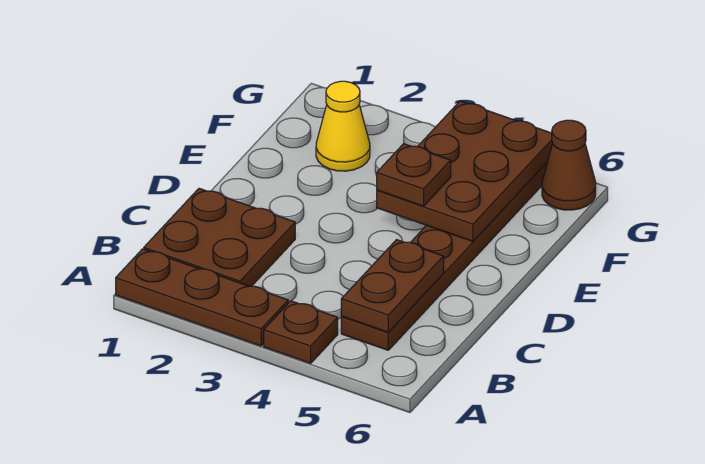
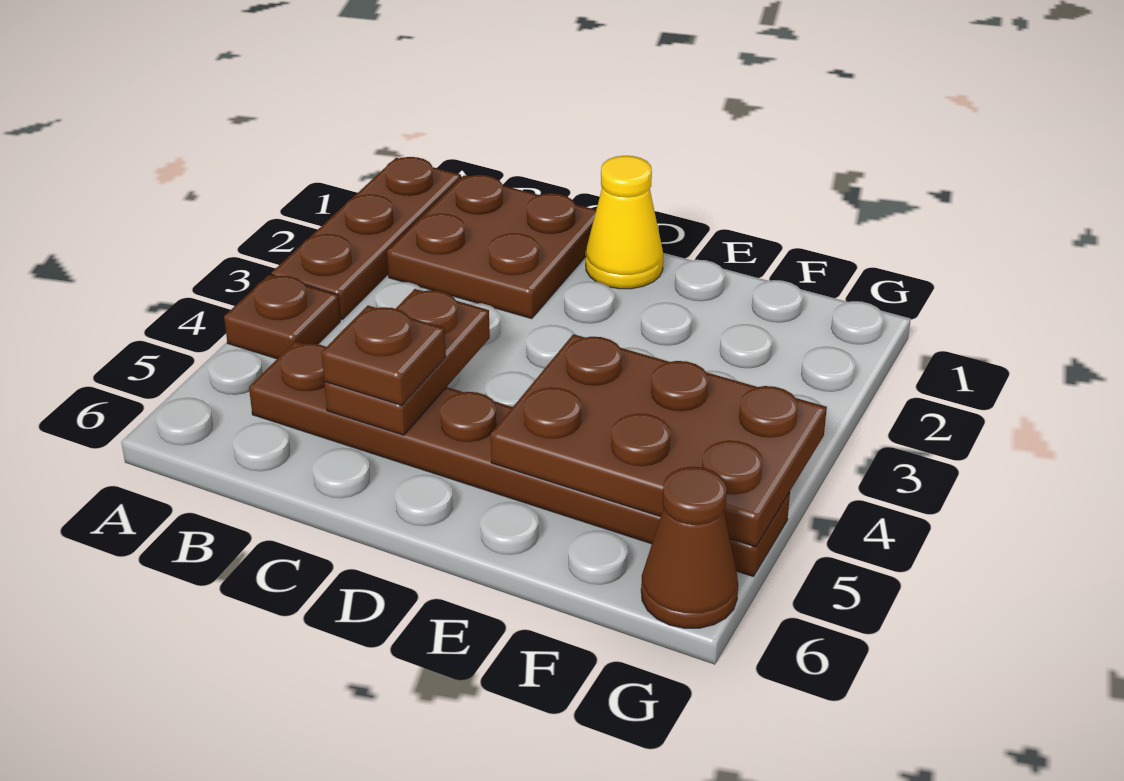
brown 1x2 plate [341,240,444,332] -> brown 1x2 plate turned to [324,289,490,435]
brown 1x1 plate [377,144,451,206] -> brown 1x1 plate moved to [322,306,446,405]
yellow 1x1 cone [316,81,370,171] -> yellow 1x1 cone moved to [586,156,663,289]

